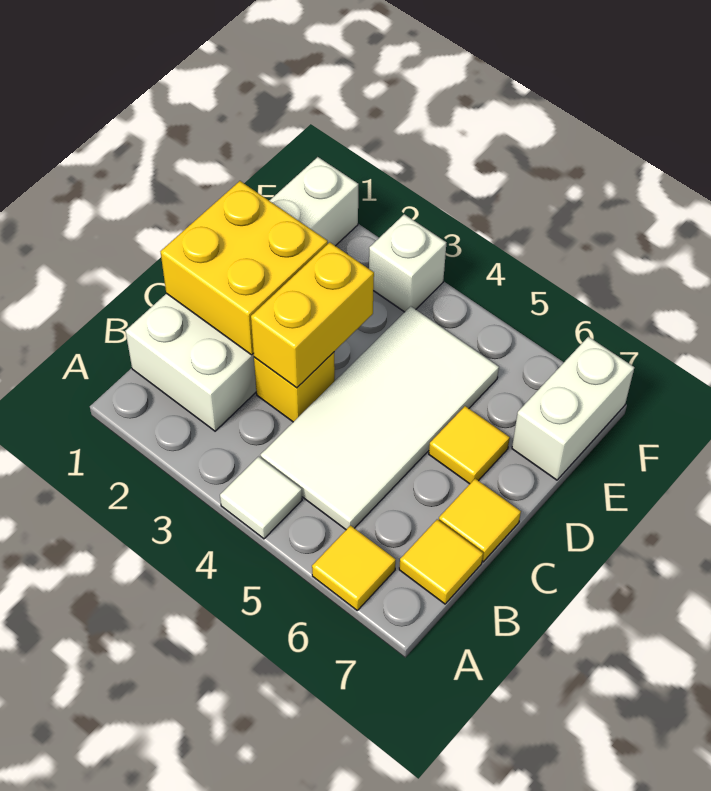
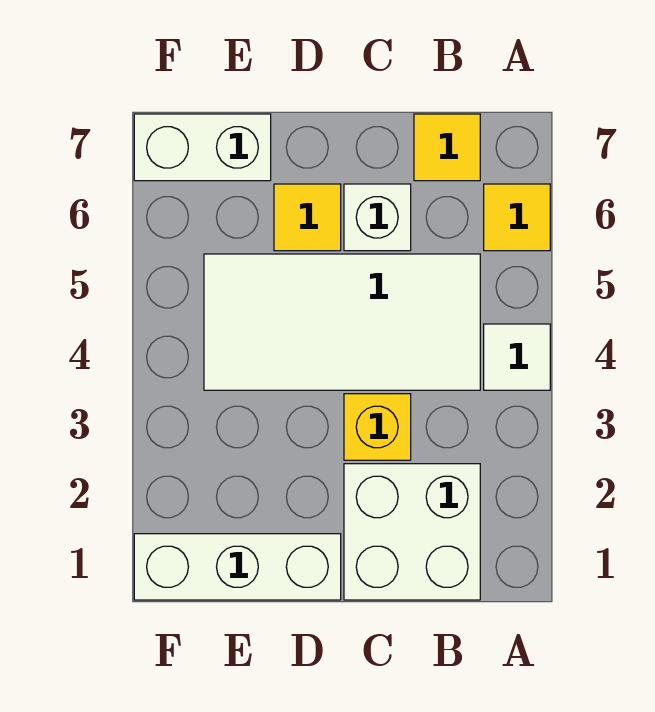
yellow 2x2 brick [161,181,328,355] -> none
yellow 1x2 brick [251,242,374,388] -> none
yellow 1x1 tile [439,479,521,562] -> none
white 1x1 brick [369,214,446,312] -> white 1x1 brick moved to [344,184,411,251]

